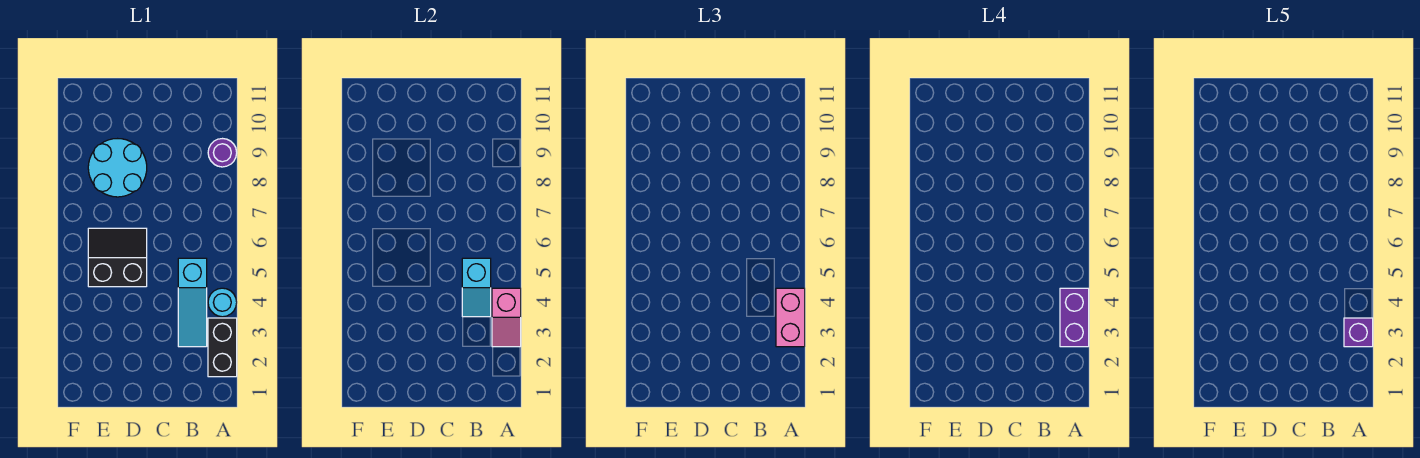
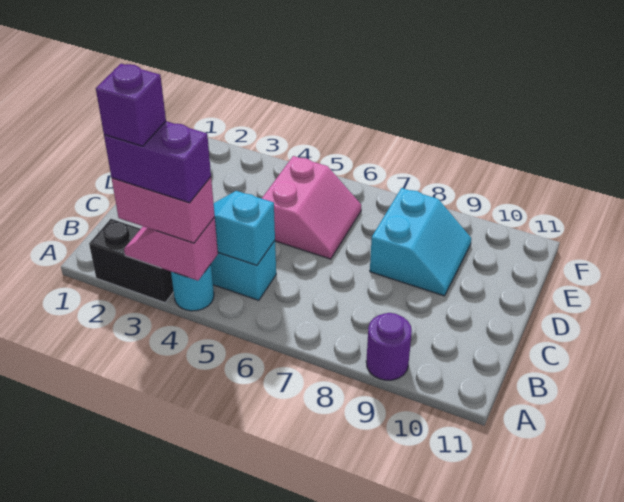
black 2x2 slope [88,228,147,287] -> pink 2x2 slope [262,156,361,259]
cyan 2x2 round brick [88,139,147,197] -> cyan 2x2 slope [370,188,471,296]

